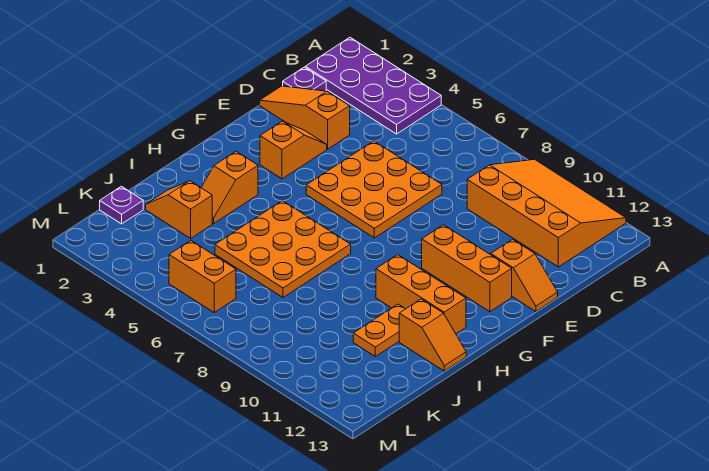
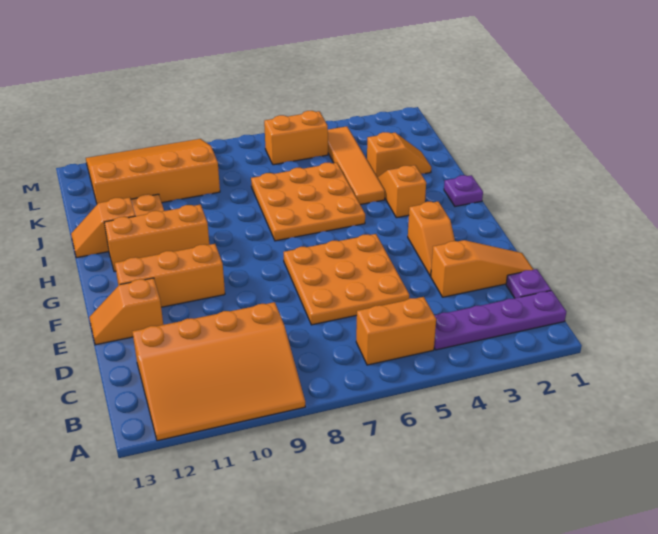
purple 2x4 plate [305,38,441,134] -> purple 1x4 plate [434,290,566,350]
none -> orange 1x2 brick [356,297,436,365]
none -> orange 1x4 tile [328,126,385,205]
purple 1x1 plate [100,186,143,224] -> purple 1x1 plate moved to [444,175,483,206]
none -> orange 3x4 slope [86,139,220,204]

